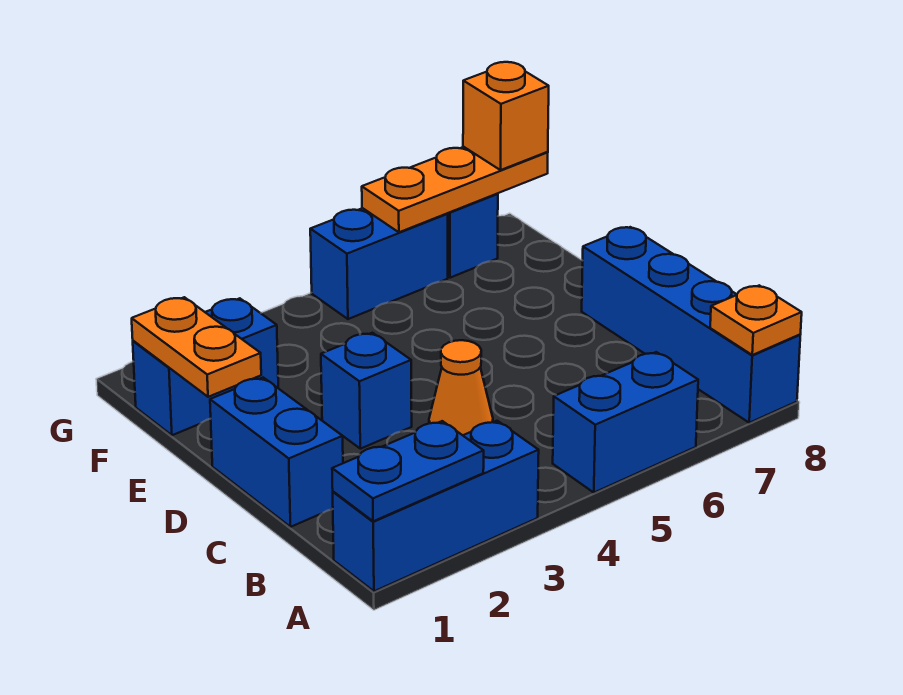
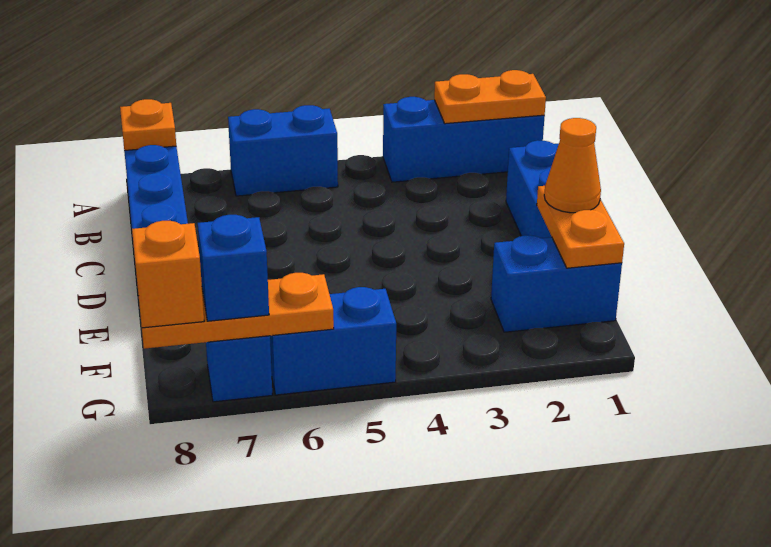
blue 1x2 plate [332,421,484,521] -> orange 1x2 plate [434,70,546,124]
orange 1x1 cone [429,340,493,435] -> orange 1x1 cone moved to [544,118,601,213]
blue 1x1 brick [321,333,412,449] -> blue 1x1 brick moved to [198,215,269,321]

